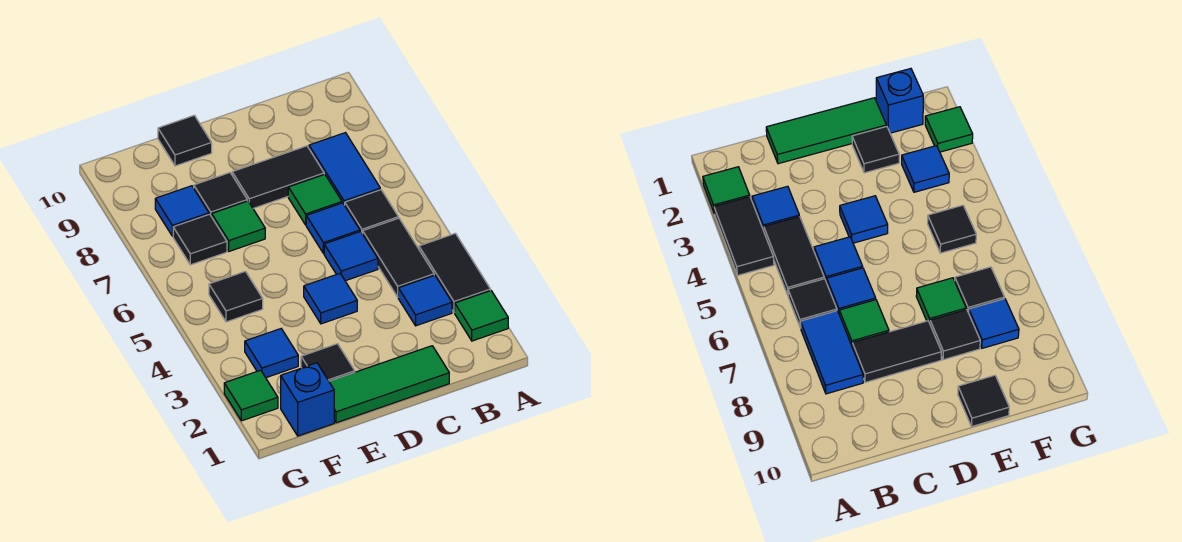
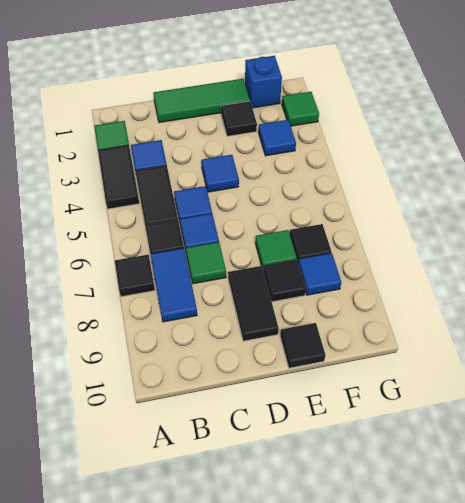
black 1x2 tile [232,146,324,208] -> black 1x2 tile turned to [228,266,279,341]
black 1x1 tile [209,271,263,322] -> black 1x1 tile moved to [115,255,155,297]

